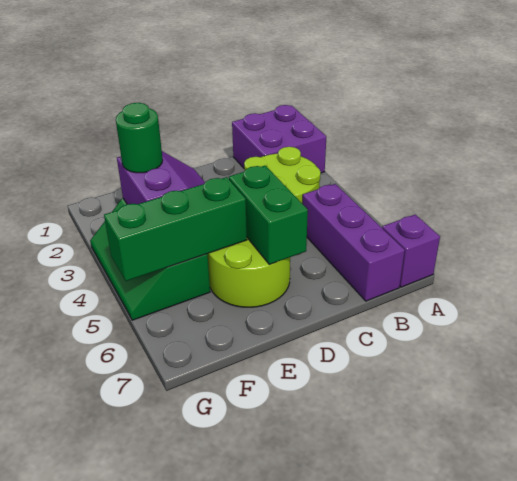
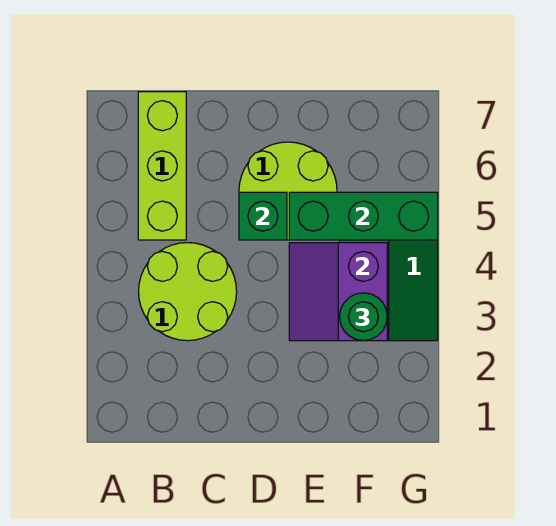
purple 2x2 brick [232,105,326,173] -> none
purple 1x1 brick [382,215,440,287] -> none
purple 1x3 brick [303,184,405,301] -> lime 1x3 brick [138,92,186,240]
green 1x2 brick [229,166,308,265] -> green 1x1 brick [239,192,287,240]

